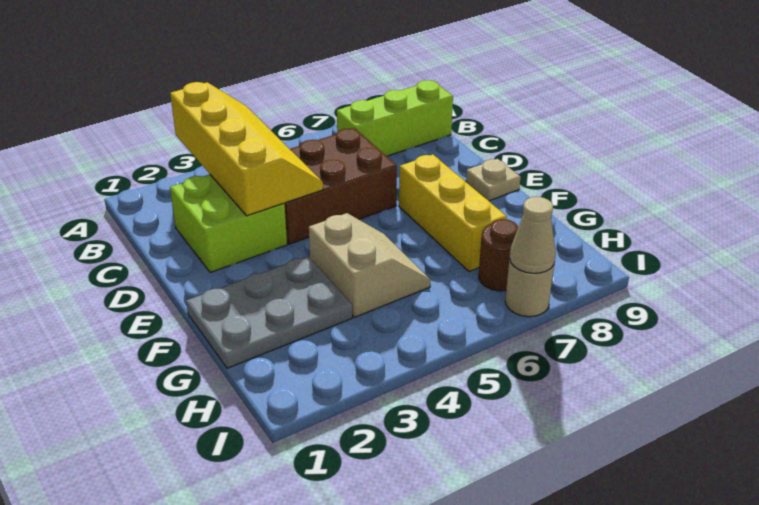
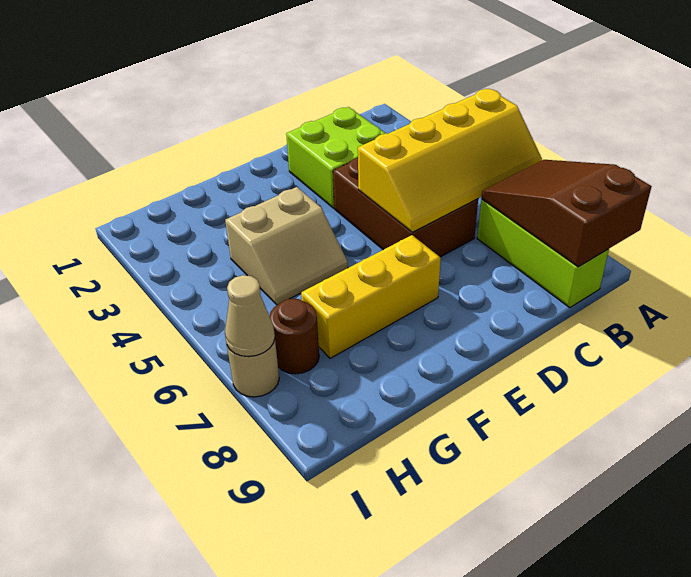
yellow 2x4 slope [170,82,323,216] -> yellow 2x4 slope moved to [358,89,542,232]
none -> brown 2x3 slope [481,160,652,267]
tan 1x1 plate [466,159,521,201] -> none
grey 2x3 plate [186,256,352,368] -> none

